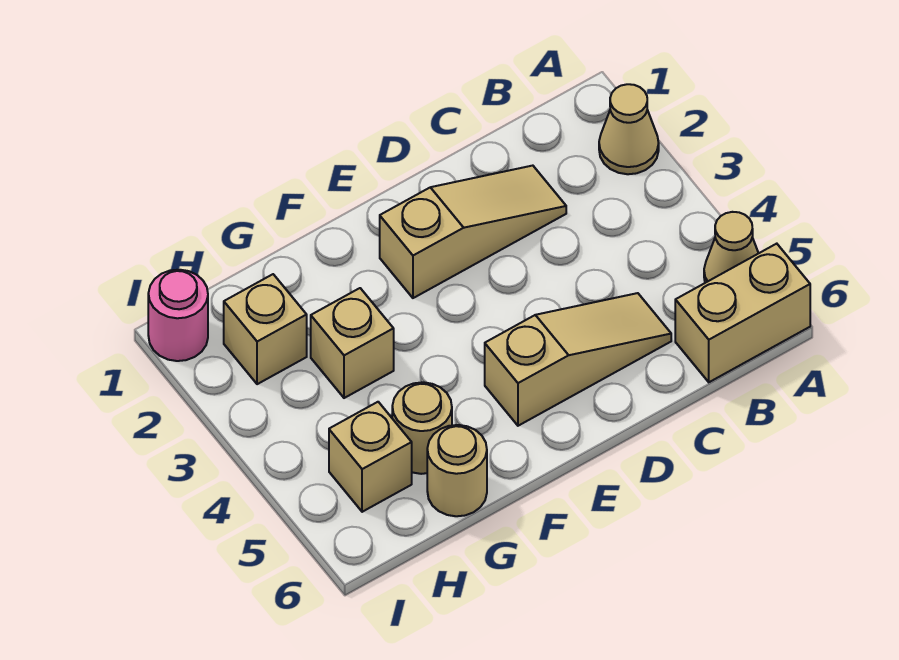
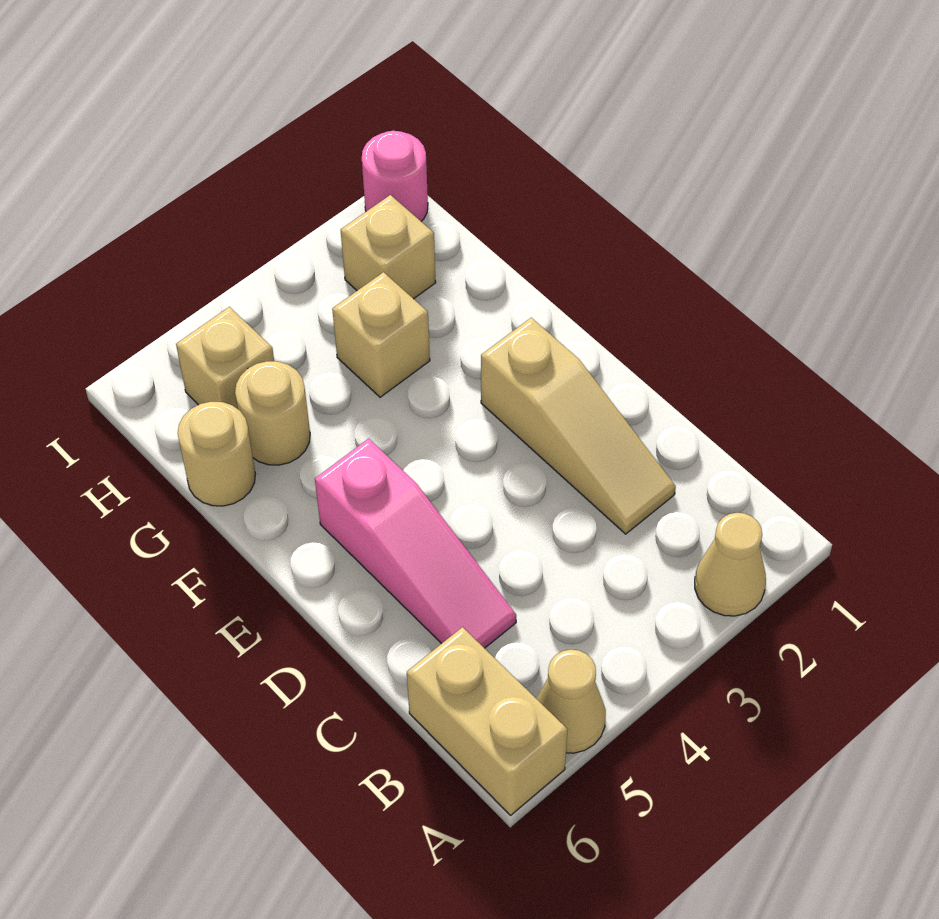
tan 1x3 slope [485,293,671,426] -> pink 1x3 slope [315,439,516,648]

